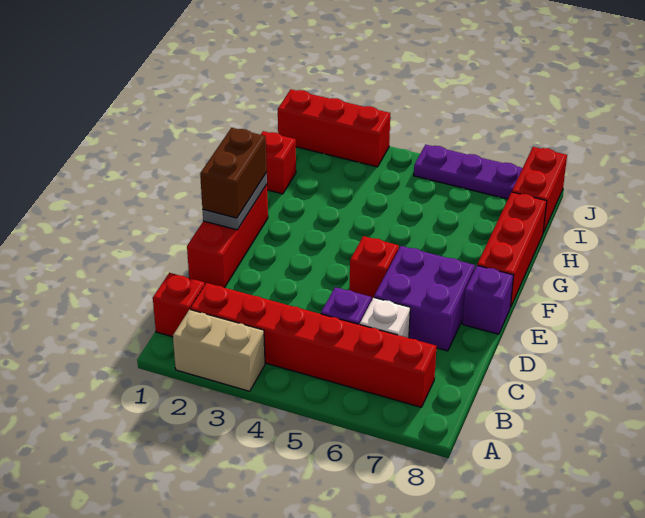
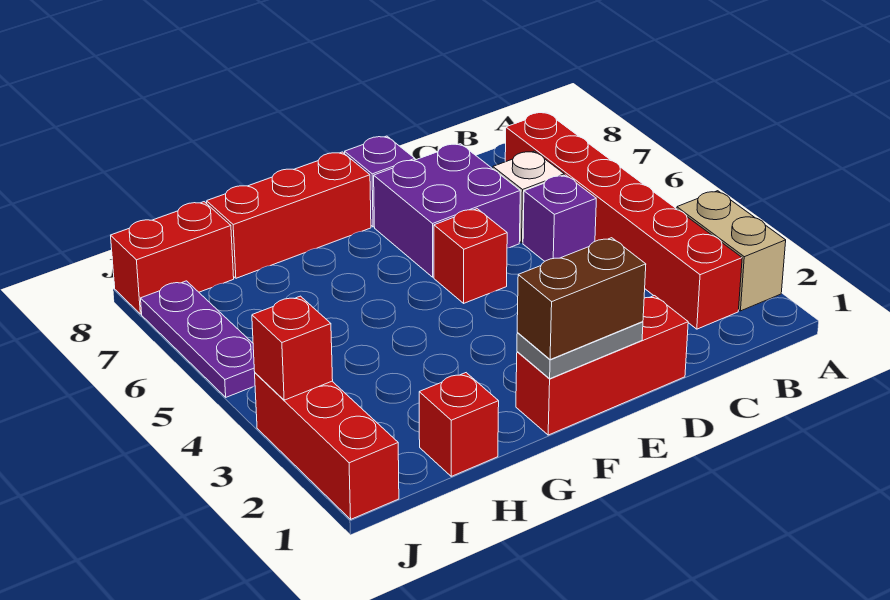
red 1x1 brick [153,273,205,337] -> red 1x1 brick moved to [252,296,333,400]

